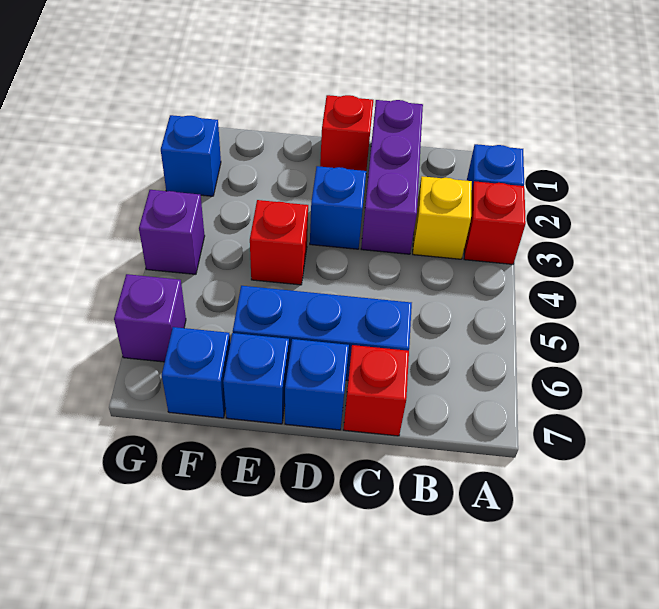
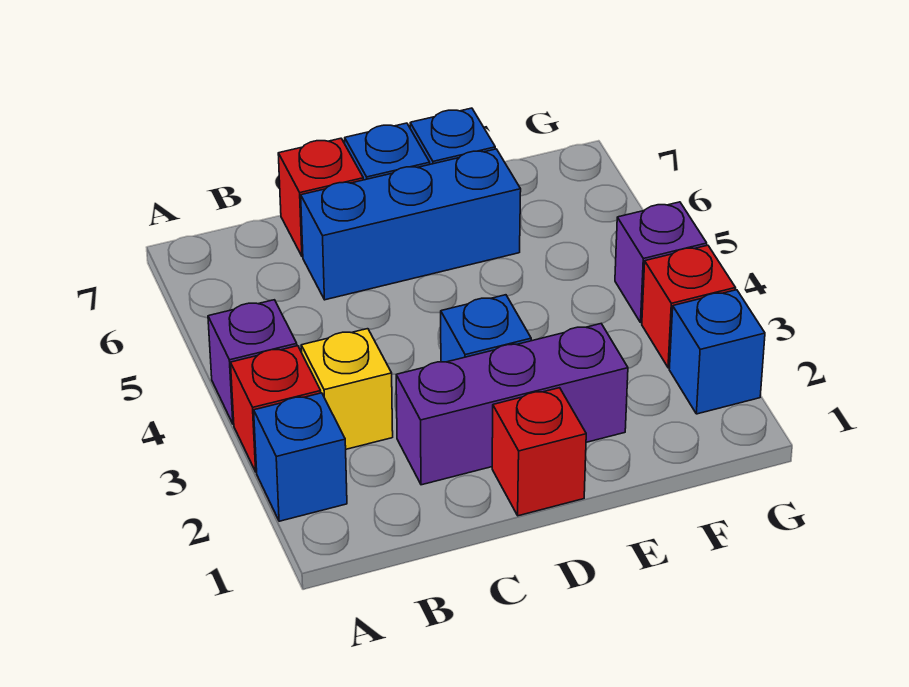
purple 1x3 brick [361,100,423,254] -> purple 1x3 brick turned to [396,324,628,485]
red 1x1 brick [250,200,308,285] -> red 1x1 brick moved to [642,245,735,368]
blue 1x1 brick [162,327,230,418] -> none
purple 1x1 brick [114,274,186,362] -> purple 1x1 brick moved to [208,300,297,424]

